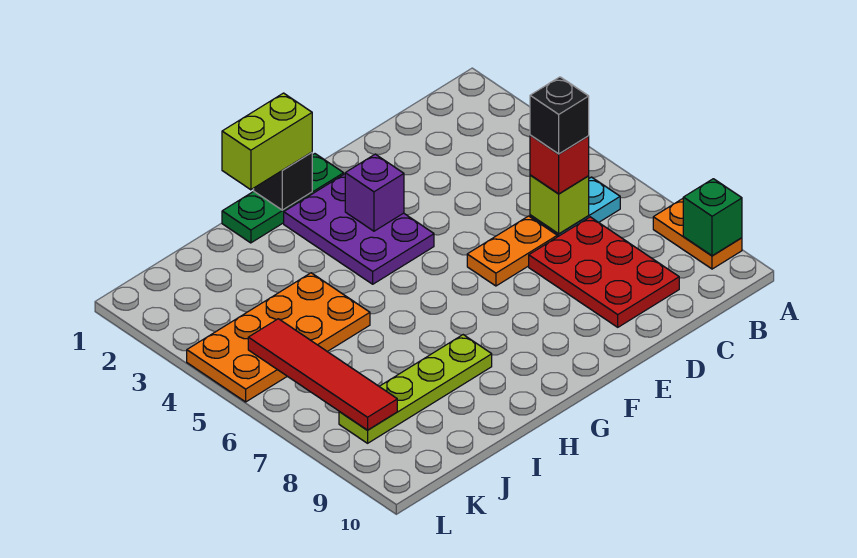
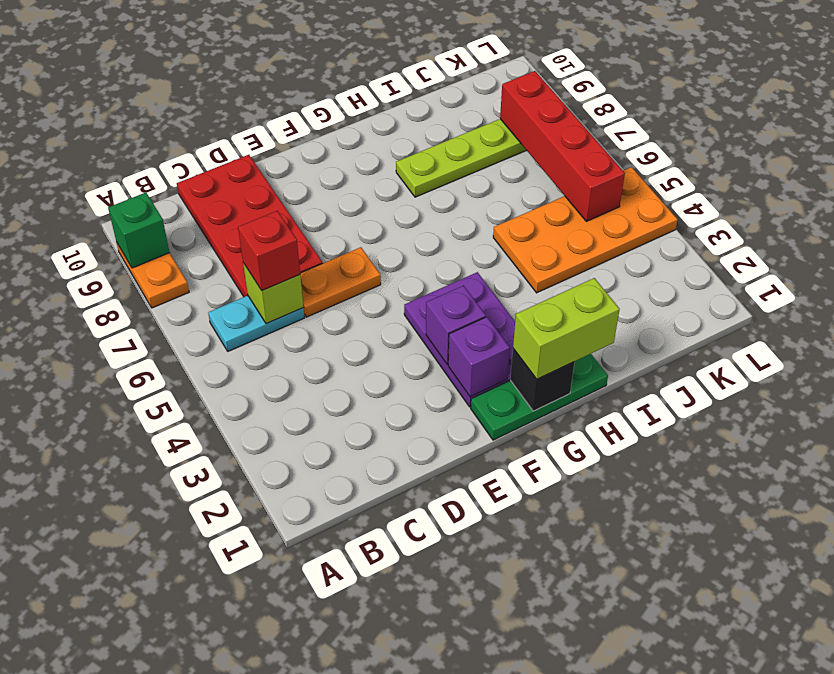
black 1x1 brick [530,77,589,154] -> none
red 2x3 plate [529,217,679,327] -> red 2x4 plate [177,155,323,297]
none -> purple 1x1 brick [448,317,510,397]
red 1x4 tile [248,319,397,430] -> red 1x4 brick [500,71,625,221]

